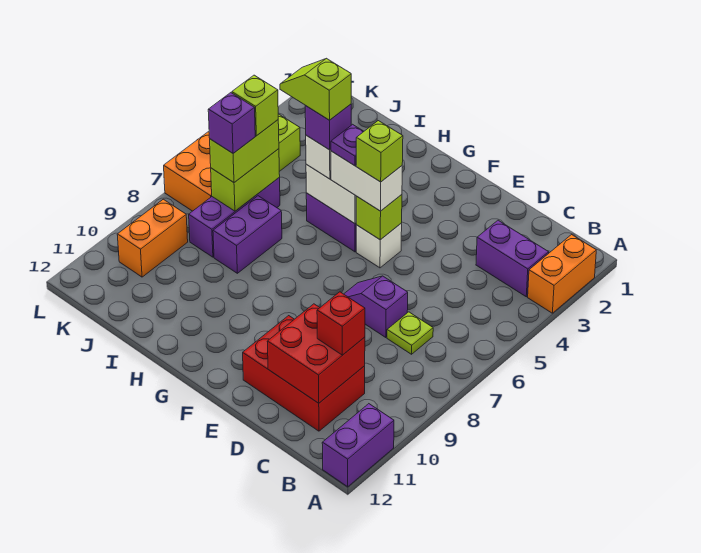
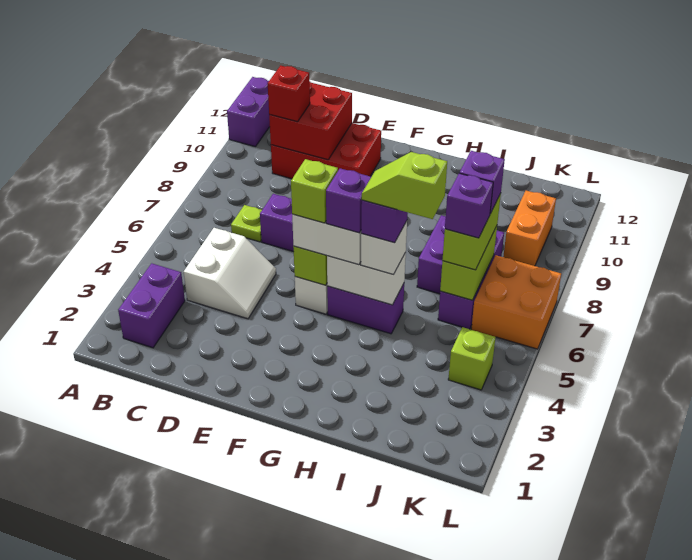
orange 1x2 brick [528,235,596,313] -> none
purple 1x2 brick [476,220,549,297] -> purple 1x2 brick turned to [118,263,185,348]
none -> white 2x2 slope [184,228,276,319]
purple 1x1 plate [331,124,364,166] -> purple 1x1 brick [326,168,371,233]
lime 1x2 slope [280,58,351,120] -> lime 1x2 slope turned to [362,152,447,219]
lime 1x1 brick [232,75,278,136] -> purple 1x1 brick [445,173,493,238]

